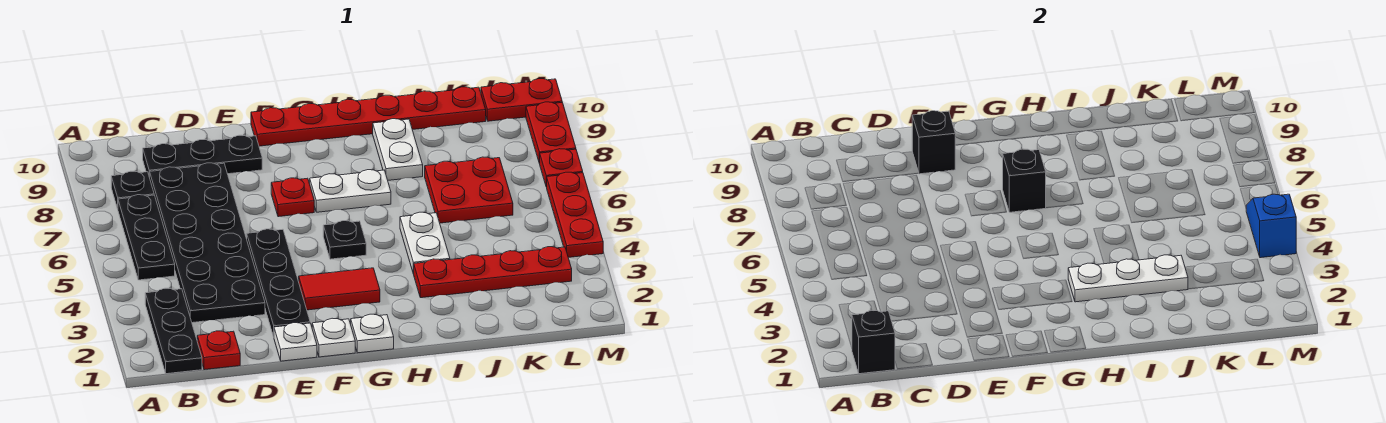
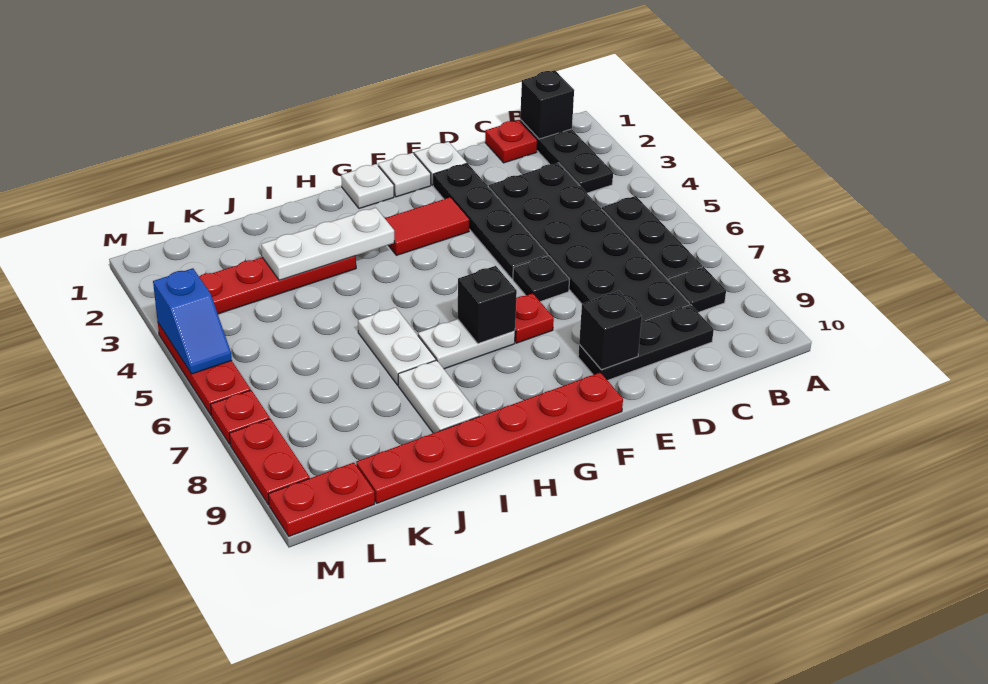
black 1x1 plate [323,221,366,259] -> black 1x1 plate moved to [513,256,570,302]
white 1x2 plate [400,212,450,274] -> white 1x2 plate moved to [358,307,436,385]
red 2x2 plate [425,157,513,223] -> none

